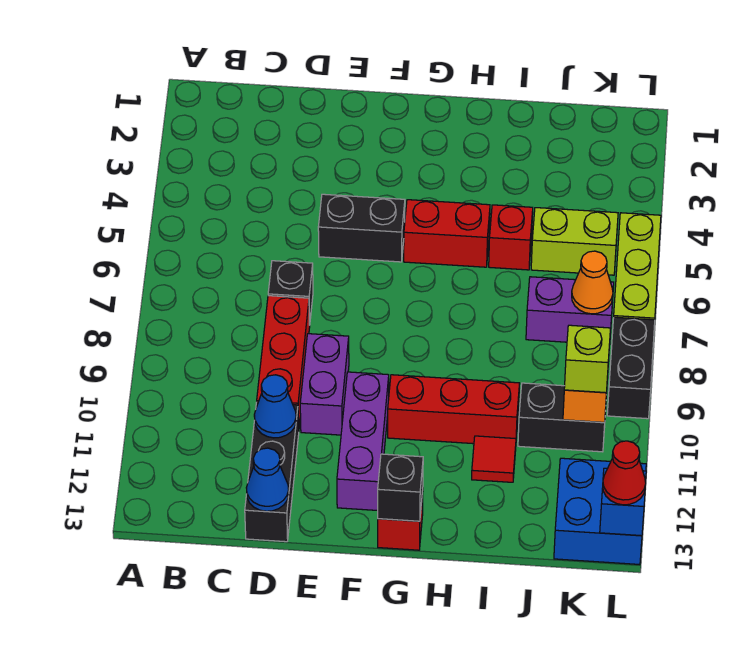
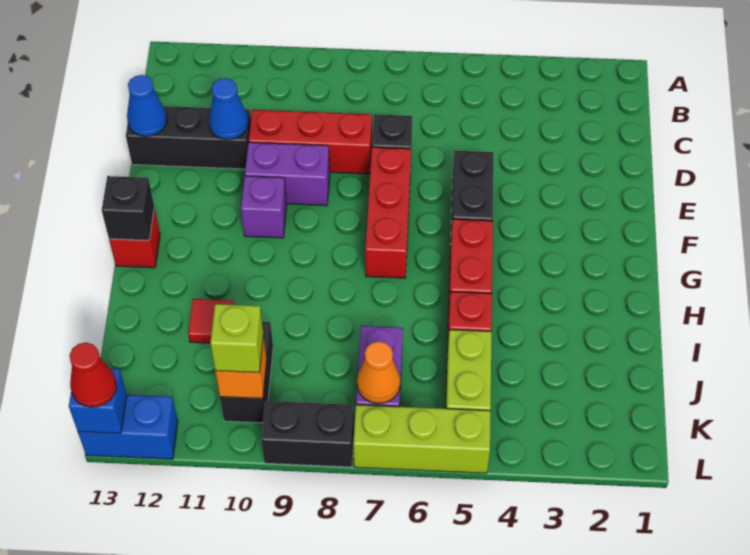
purple 1x3 brick [337,372,389,511] -> purple 1x1 brick [241,176,287,238]
red 1x3 brick [388,375,520,444] -> red 1x3 brick moved to [365,147,411,278]
blue 2x2 brick [554,458,646,564] -> blue 1x2 brick [78,395,178,459]

